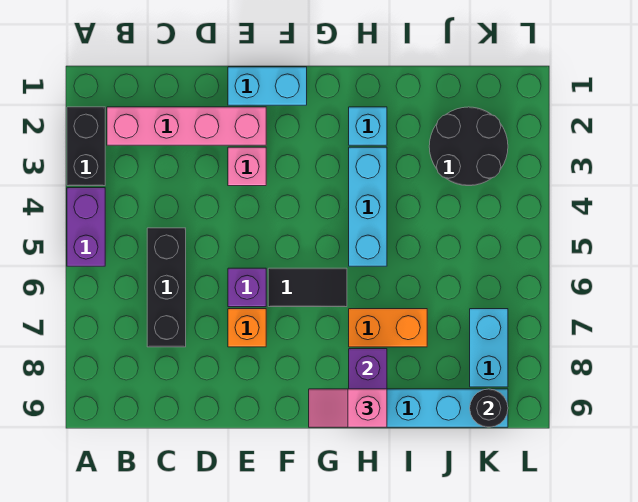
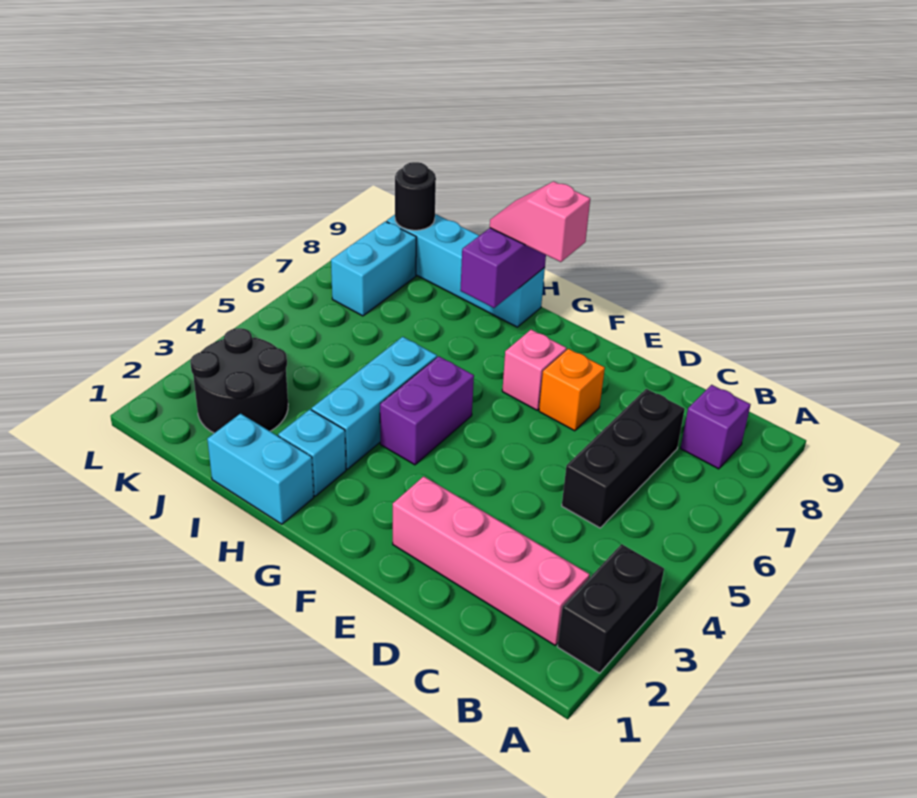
purple 1x2 brick [67,188,105,266] -> purple 1x2 brick moved to [380,356,474,465]
cyan 1x2 brick [228,67,307,105] -> cyan 1x2 brick moved to [207,414,314,524]
pink 1x1 brick [228,147,266,186] -> pink 1x1 brick moved to [502,330,566,410]
purple 1x1 brick [228,268,266,307] -> purple 1x1 brick moved to [680,385,751,469]
black 1x2 tile [268,268,347,307] -> none
pink 1x2 slope [309,389,387,427] -> pink 1x2 slope turned to [490,181,590,262]
orange 1x2 brick [349,309,427,347] -> none

